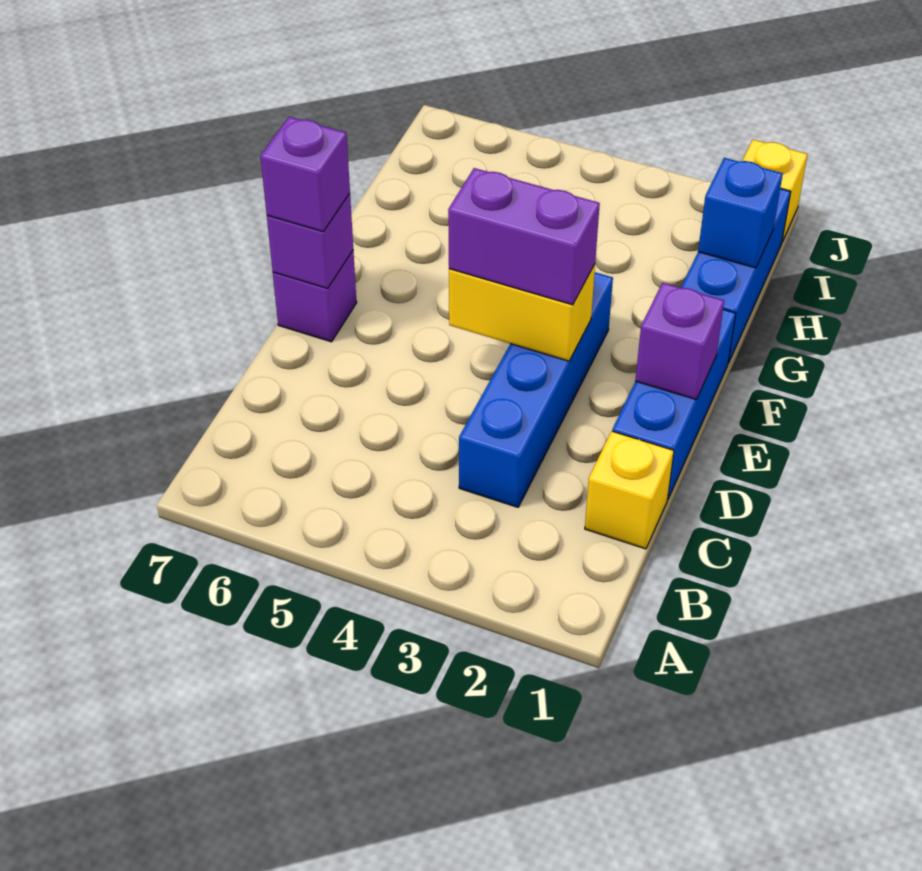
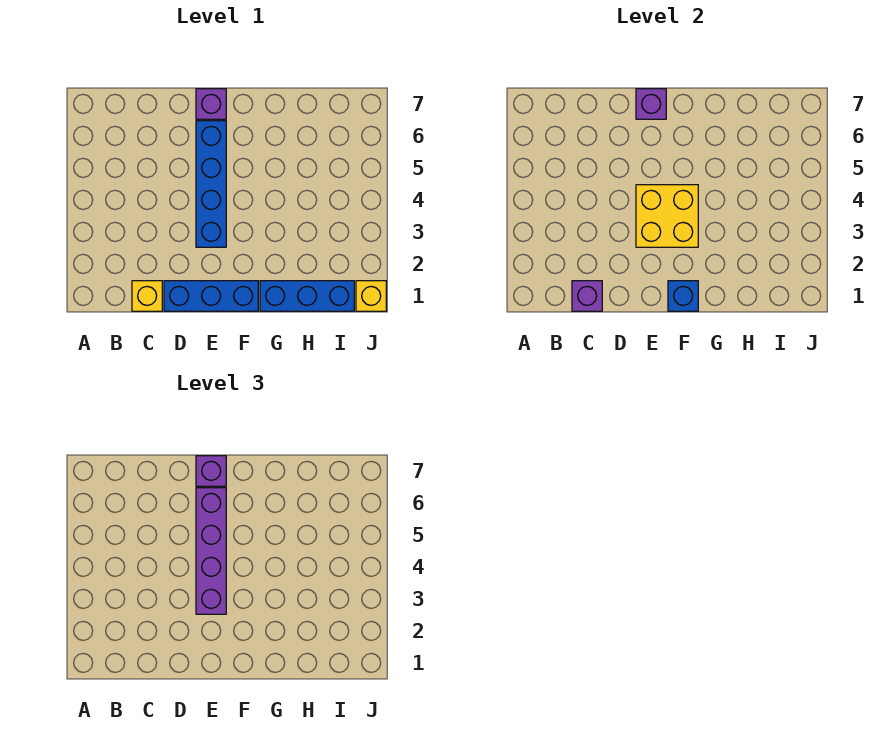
blue 1x4 brick [459,272,613,507] -> blue 1x4 brick turned to [196,121,226,247]
purple 1x1 brick [635,283,724,400] -> purple 1x1 brick moved to [572,281,602,311]
yellow 1x2 brick [449,264,595,361] -> yellow 2x2 brick [636,185,698,247]
purple 1x2 brick [448,168,600,305] -> purple 1x4 brick [196,488,226,614]
blue 1x1 brick [698,158,783,268] -> blue 1x1 brick moved to [668,281,698,311]

